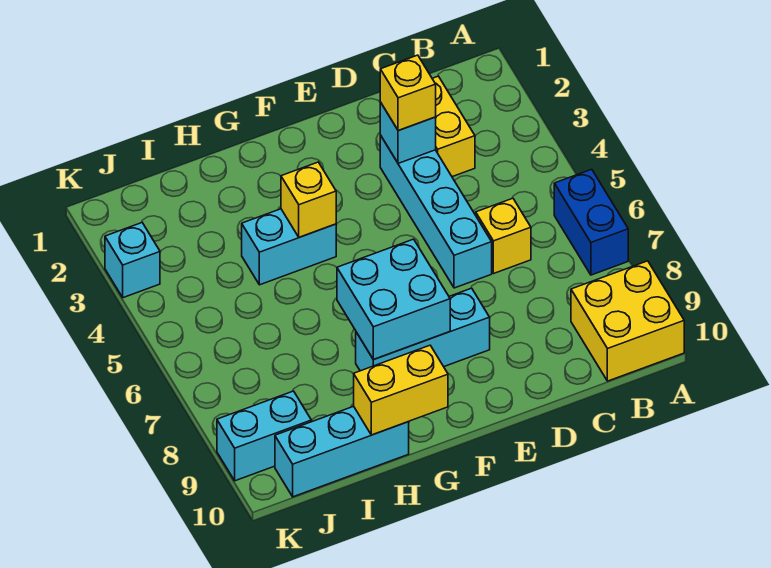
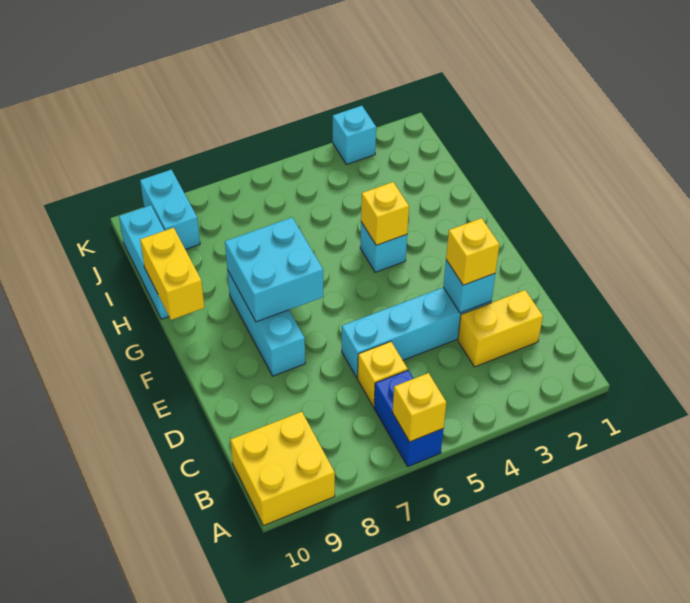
blue 1x2 brick [554,169,628,275] -> blue 1x2 brick turned to [374,370,444,466]
none -> yellow 1x1 brick [393,373,446,442]
cyan 1x2 brick [242,209,336,285] -> cyan 1x1 brick [360,222,407,272]

